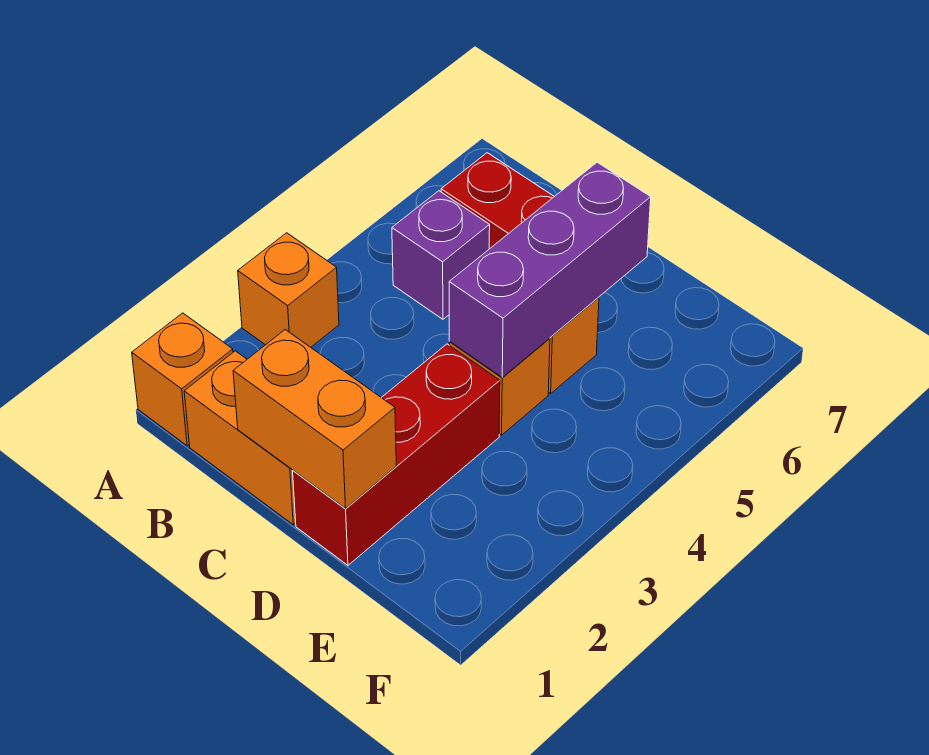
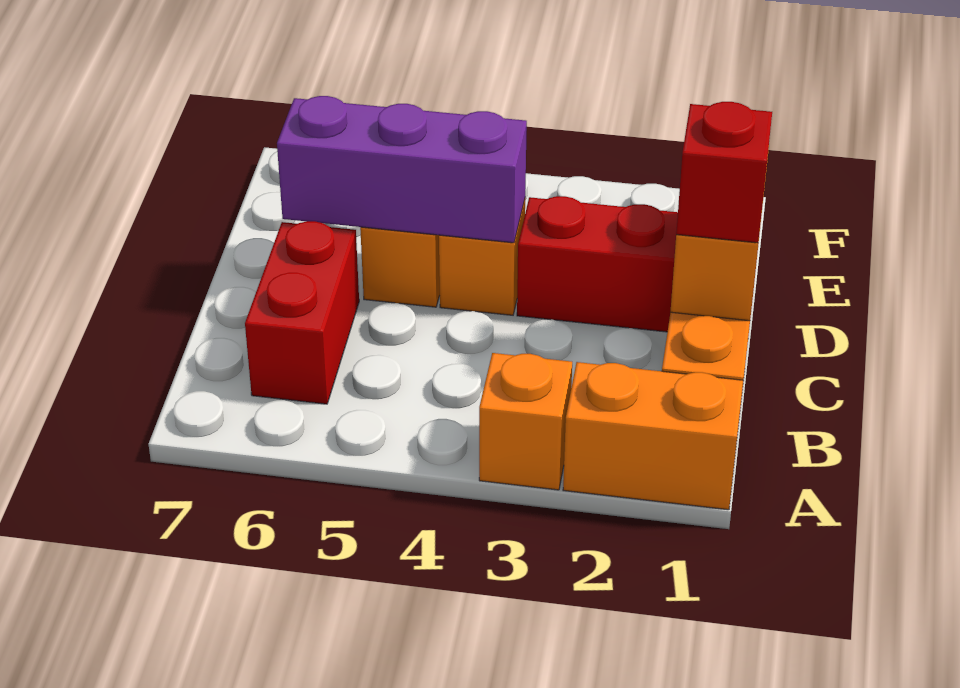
orange 1x1 brick [132,313,233,446] -> orange 1x2 brick [563,362,743,510]
purple 1x1 brick [392,191,490,319] -> none
none -> red 1x1 brick [676,102,772,243]

